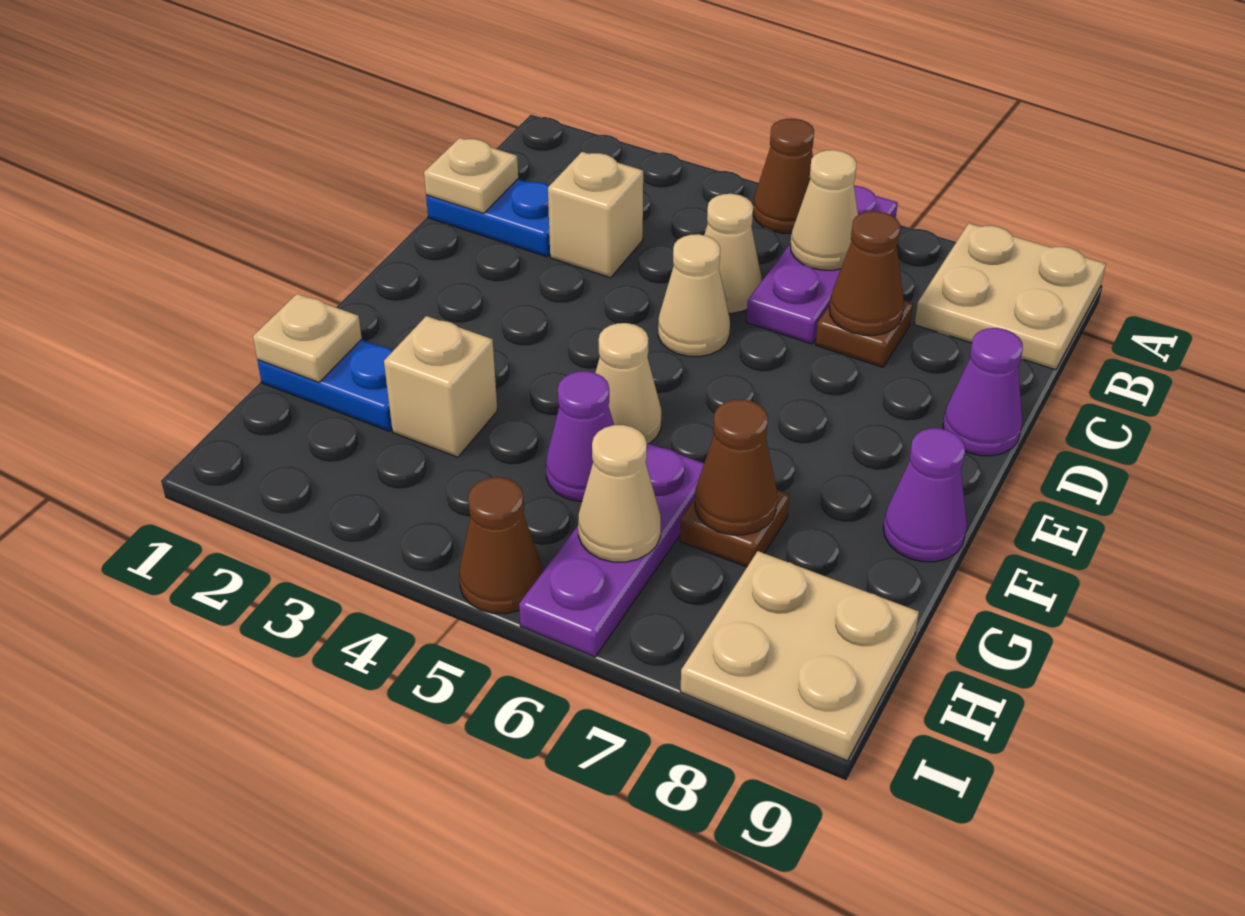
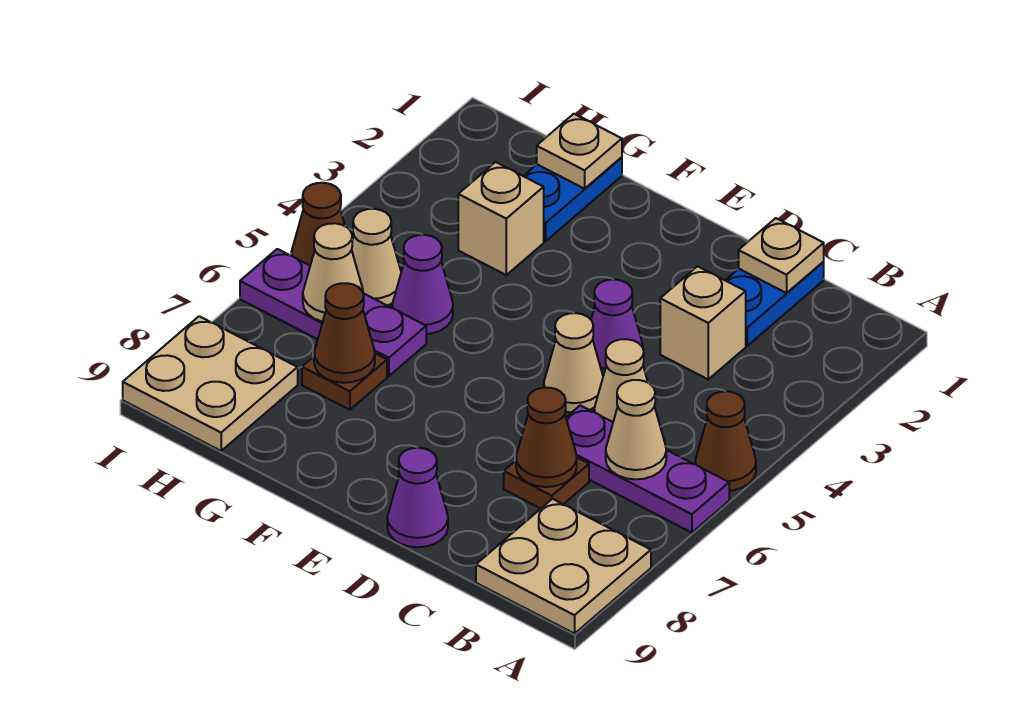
tan 1x1 cone [595,323,661,444] -> tan 1x1 cone moved to [352,209,401,306]
purple 1x1 cone [883,428,967,562] -> purple 1x1 cone moved to [591,280,644,376]

